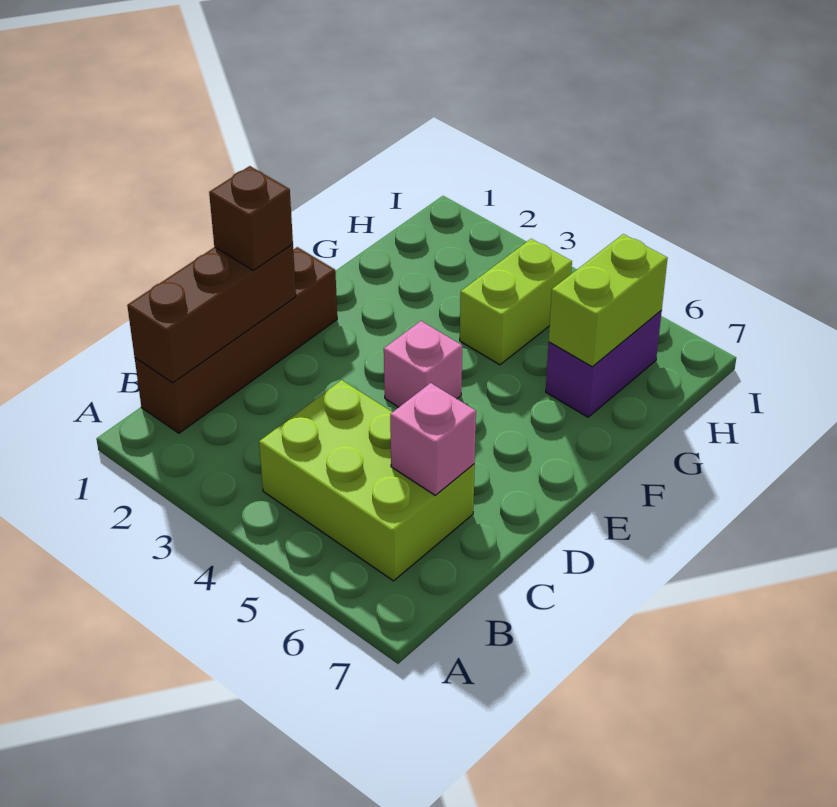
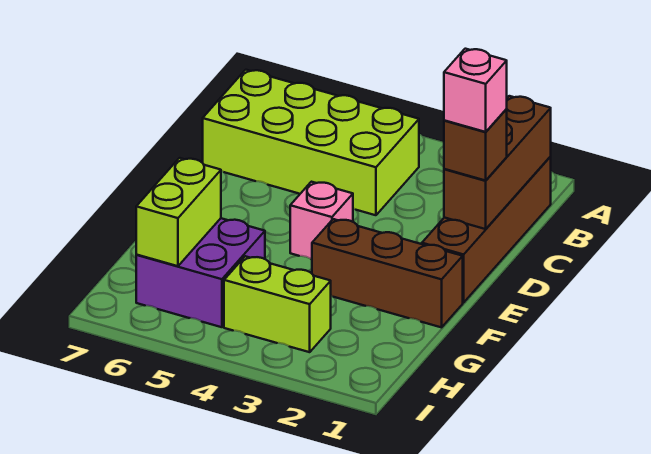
lime 2x3 brick [259,380,475,581] -> lime 2x4 brick [203,70,419,215]
pink 1x1 brick [390,383,476,495] -> pink 1x1 brick moved to [444,49,507,132]
none -> brown 1x3 brick [312,219,463,327]
lime 1x2 brick [460,239,572,365] -> lime 1x2 brick turned to [224,256,331,352]
purple 1x2 brick [546,310,662,417] -> purple 2x2 brick [136,218,265,327]

